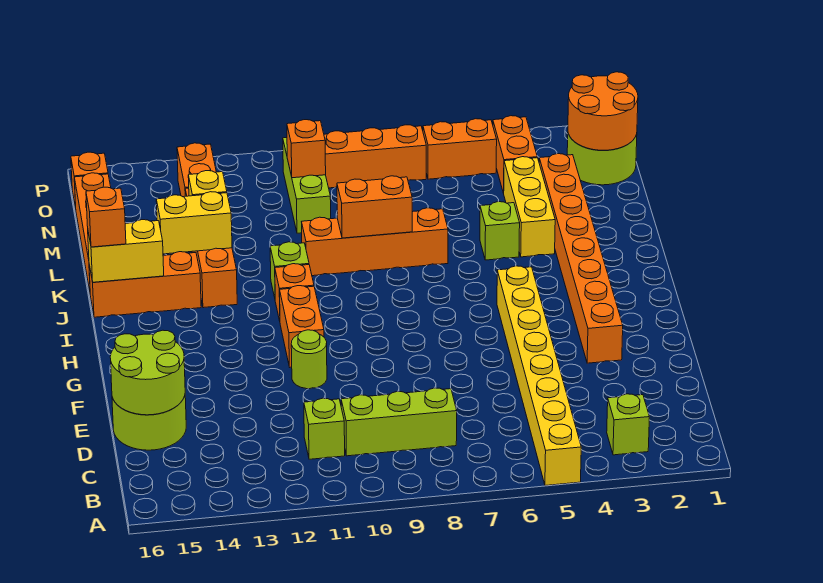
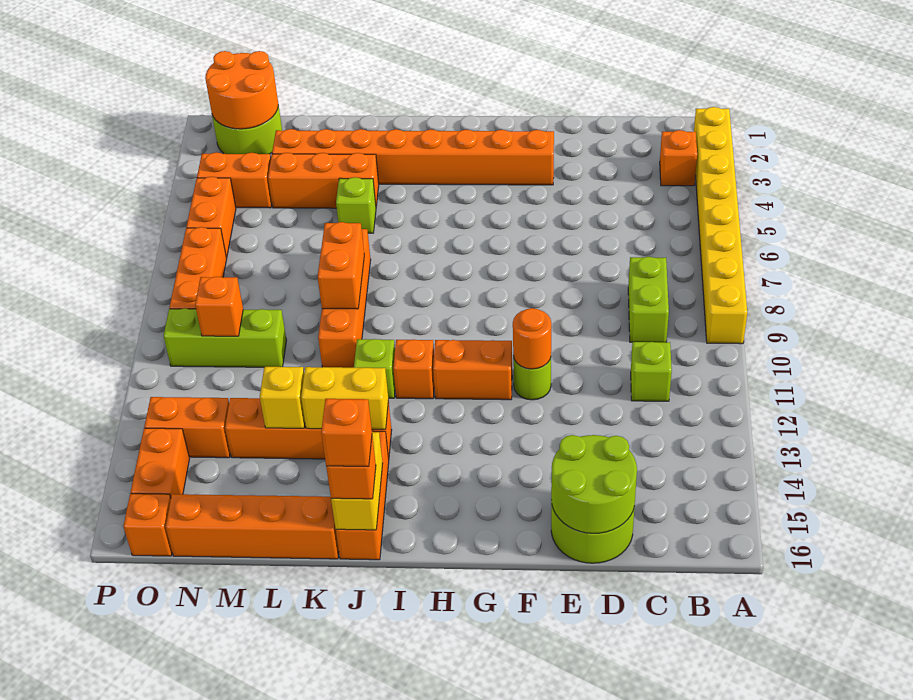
yellow 1x8 brick [497,266,581,486] -> yellow 1x8 brick turned to [694,107,747,344]
lime 1x1 brick [607,394,649,455] -> orange 1x1 brick [660,130,697,186]
lime 1x3 brick [341,388,457,456] -> lime 1x2 brick [628,257,669,342]
none -> orange 1x1 round brick [513,308,551,369]
none -> orange 1x1 brick [321,399,372,467]
yellow 1x3 brick [504,157,555,257] -> orange 1x3 brick [268,153,379,208]
yellow 1x2 brick [156,192,232,254] -> yellow 1x2 brick turned to [301,367,388,429]
none -> orange 1x2 brick [131,428,190,497]

